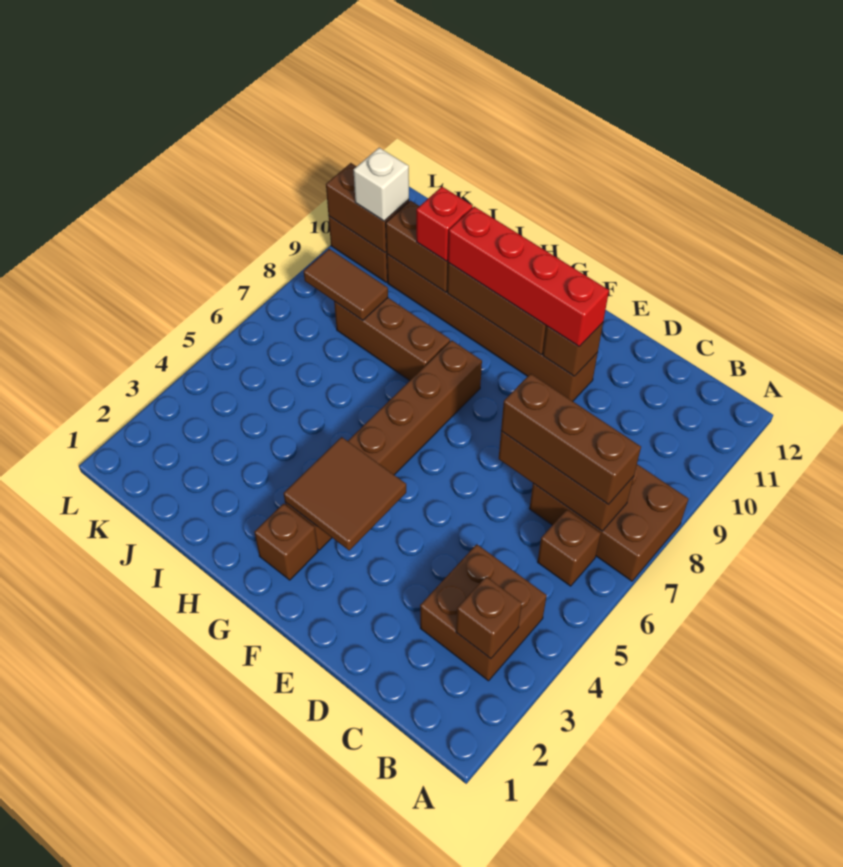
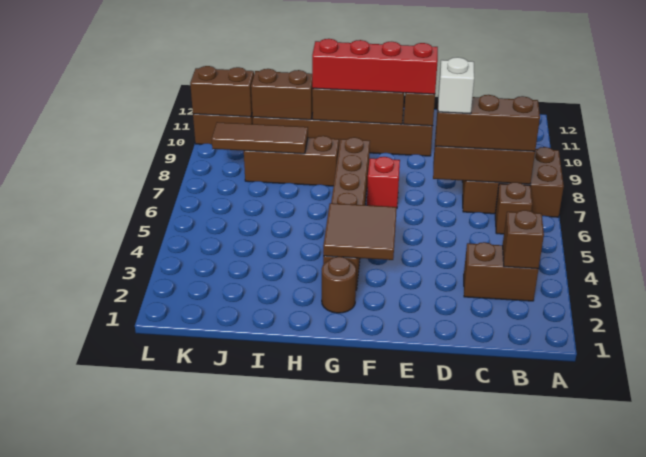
brown 2x2 brick [420,544,547,681] -> brown 1x2 brick [464,242,539,301]
brown 1x1 brick [254,504,318,580] -> brown 1x1 round brick [322,257,356,313]
red 1x1 brick [416,187,473,261] -> red 1x1 brick moved to [367,157,400,207]
brown 1x2 tile [304,249,388,320] -> brown 1x3 tile [212,122,308,154]
white 1x1 brick [354,148,409,221] -> white 1x1 brick moved to [438,57,474,114]

